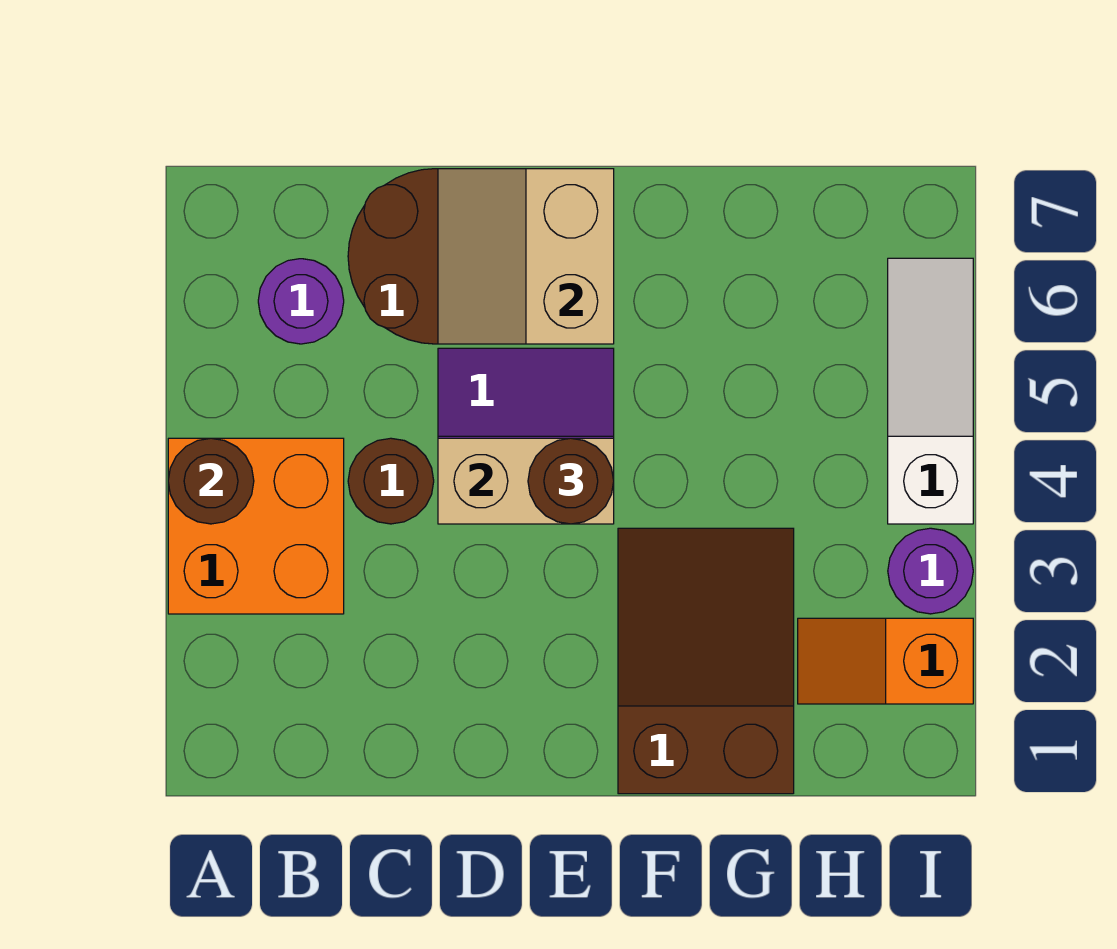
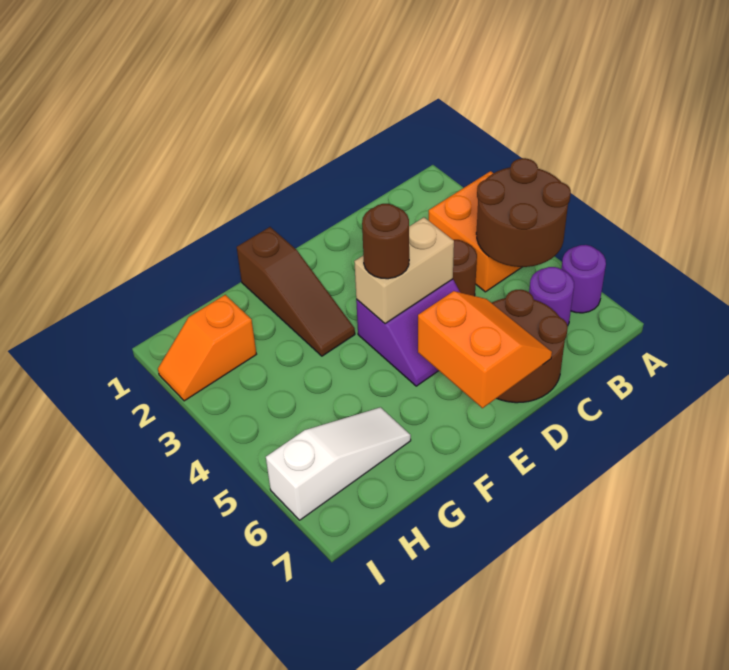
brown 1x1 round brick [168,438,254,524] -> brown 2x2 round brick [476,158,571,267]
tan 2x2 slope [438,169,614,344] -> orange 2x2 slope [418,291,552,408]
brown 2x3 slope [618,528,794,794] -> brown 1x3 slope [237,227,355,356]
orange 1x2 slope [798,618,973,704] -> orange 1x2 slope turned to [158,295,256,401]
purple 1x1 round brick [888,528,973,614] -> purple 1x1 round brick moved to [561,245,606,313]
white 1x3 slope [888,258,973,524] -> white 1x3 slope turned to [266,407,411,520]

